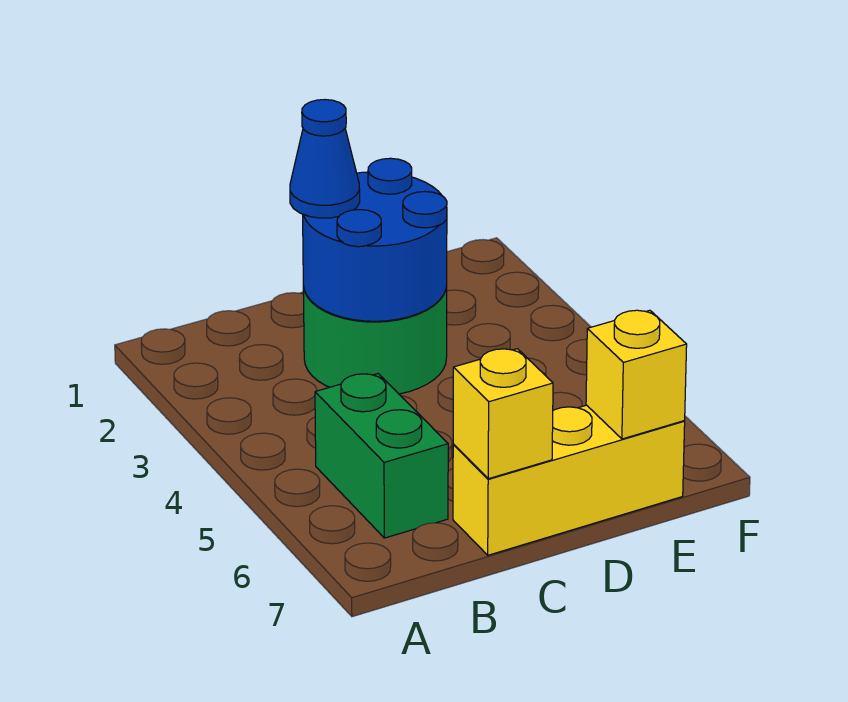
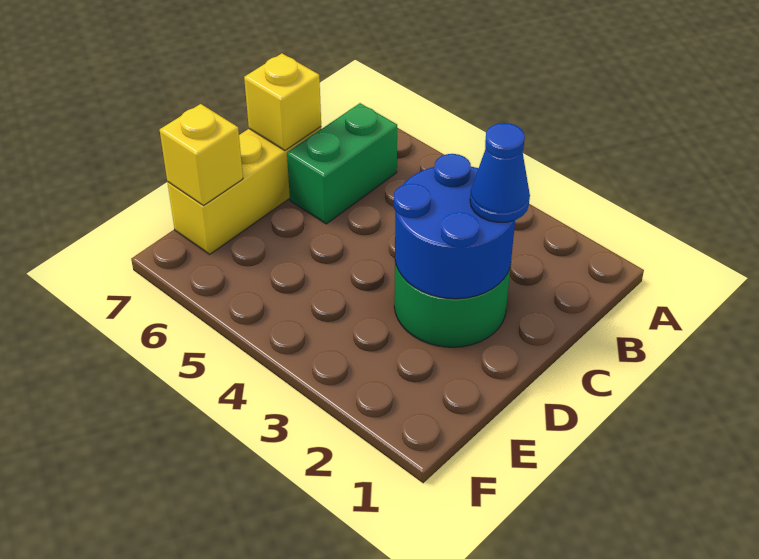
green 1x2 brick [315,374,448,538] -> green 1x2 brick turned to [287,103,397,224]

